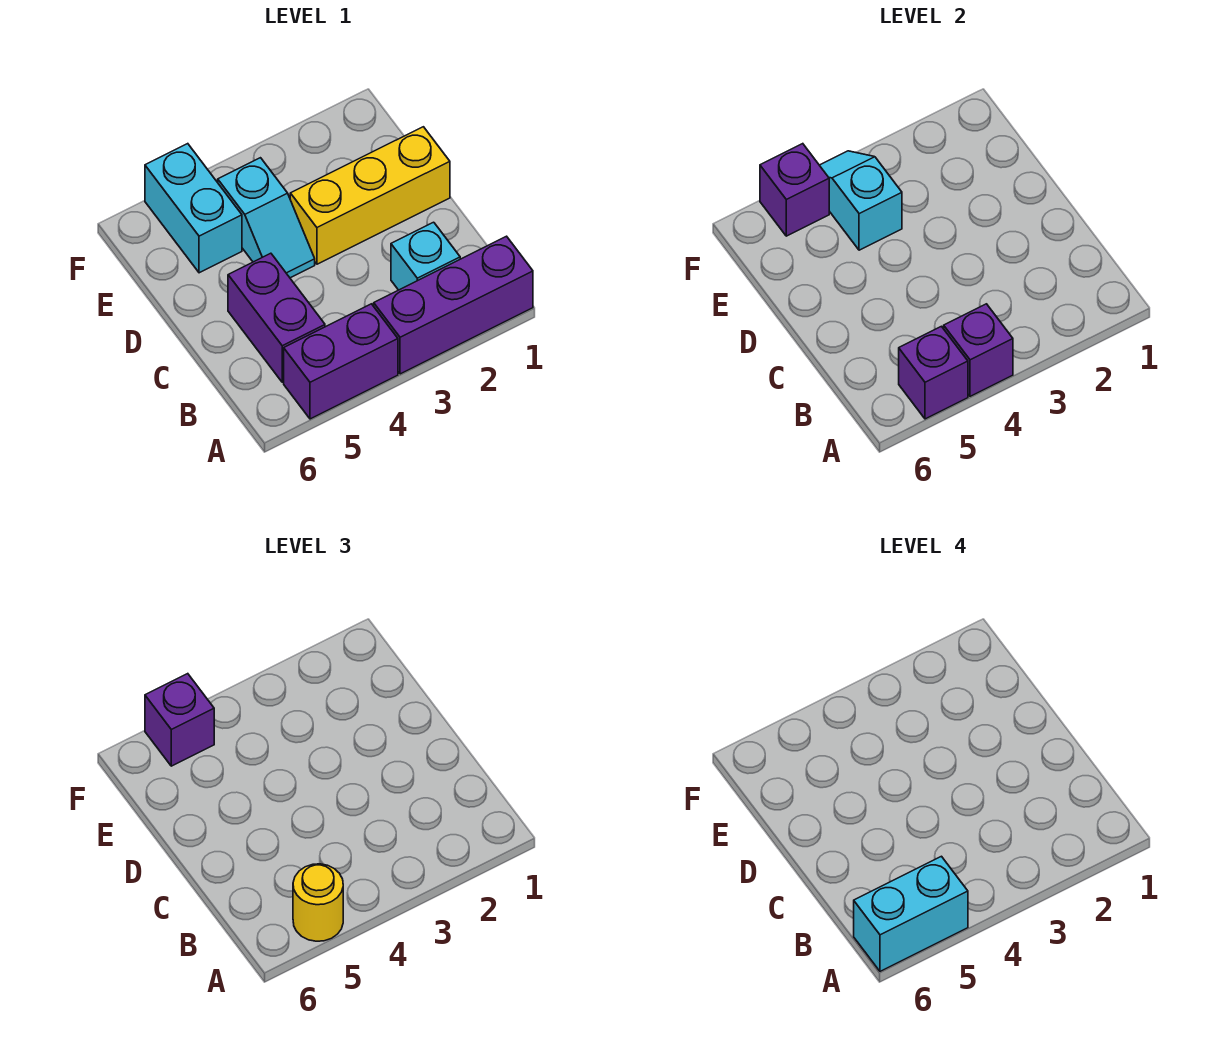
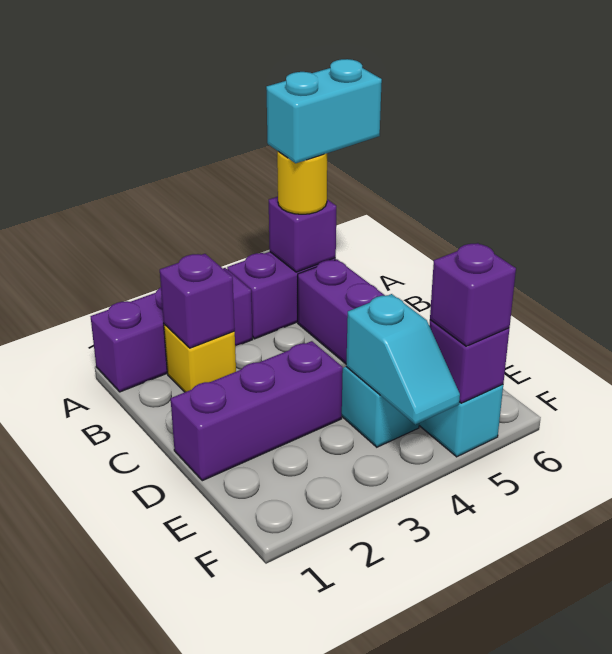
purple 1x1 brick [944,304,1013,396] -> purple 1x1 brick moved to [160,254,235,348]
cyan 1x1 brick [391,222,460,290] -> yellow 1x1 brick [164,324,236,392]
yellow 1x3 brick [290,127,450,264] -> purple 1x3 brick [171,341,343,481]

